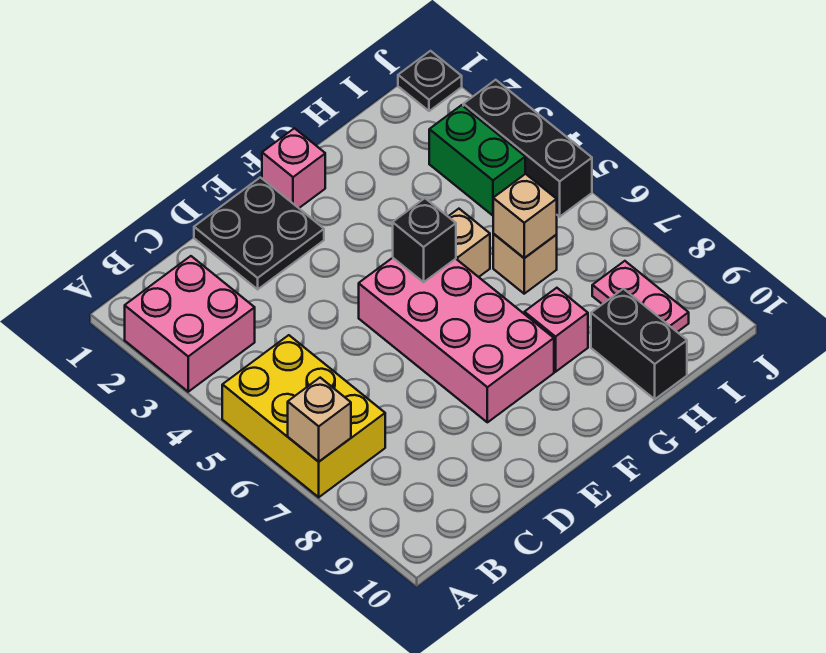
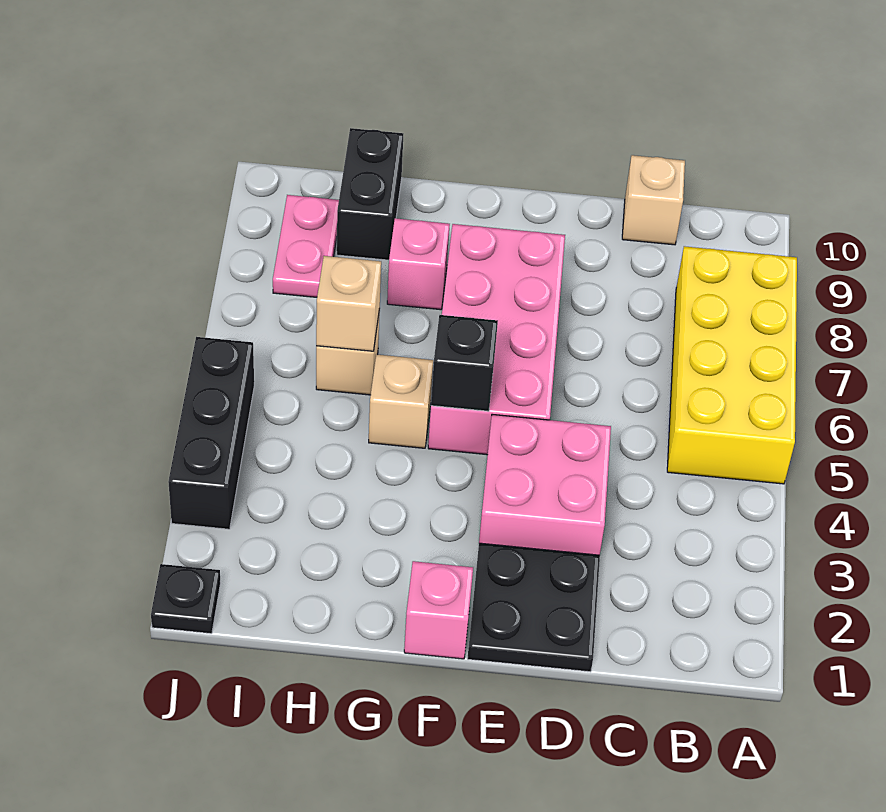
pink 2x2 brick [125,256,255,392] -> pink 2x2 brick moved to [479,414,611,555]
yellow 2x3 brick [222,335,385,497] -> yellow 2x4 brick [667,246,797,484]
tan 1x1 brick [288,378,351,462] -> tan 1x1 brick moved to [622,155,685,245]
green 1x2 brick [429,105,525,215] -> none

